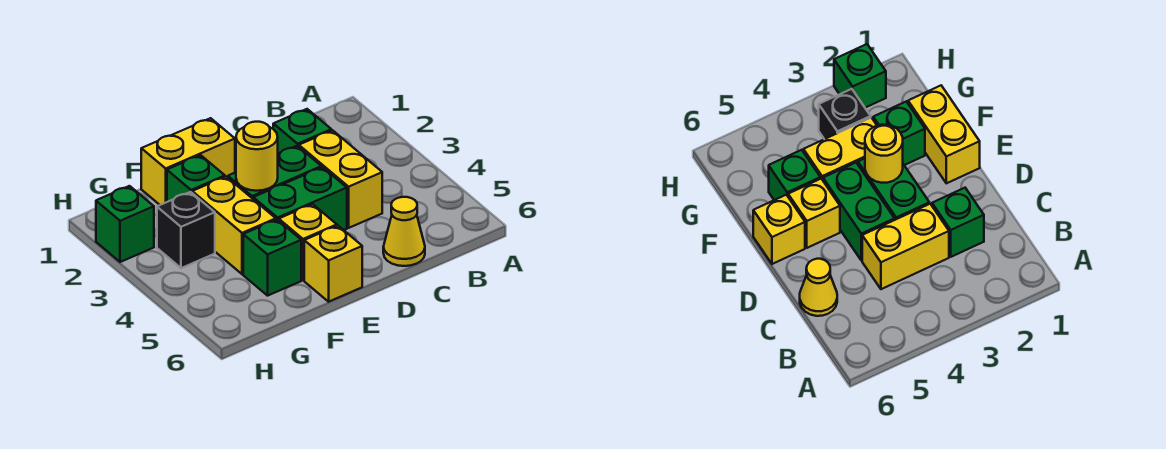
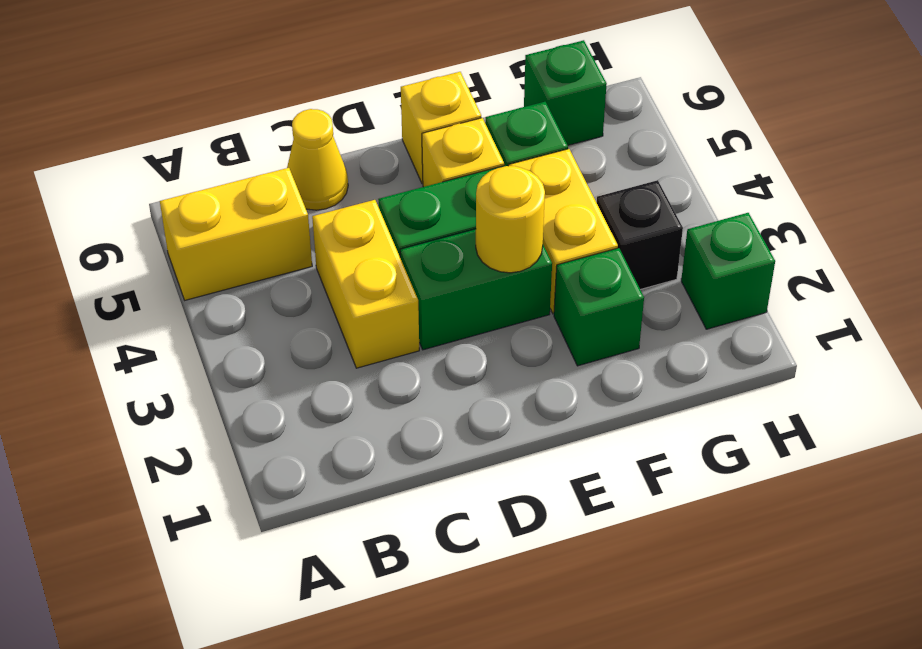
green 1x1 brick [273,109,331,154] -> green 1x1 brick moved to [524,40,607,145]
yellow 1x2 brick [141,118,235,205] -> yellow 1x2 brick moved to [160,168,312,300]

